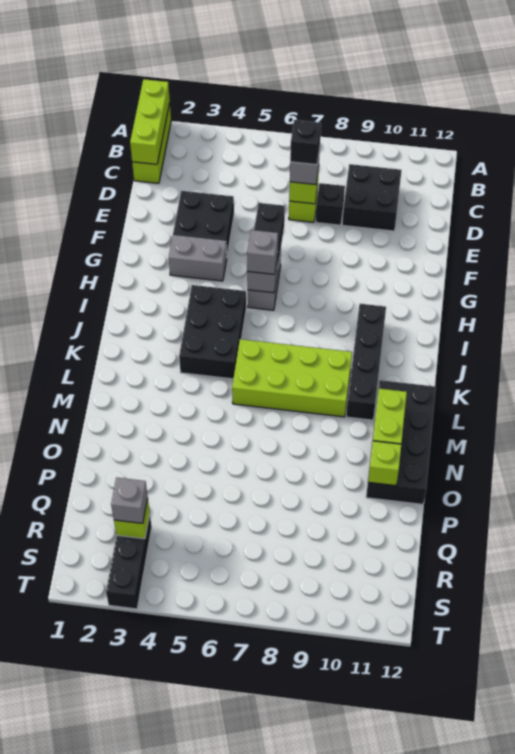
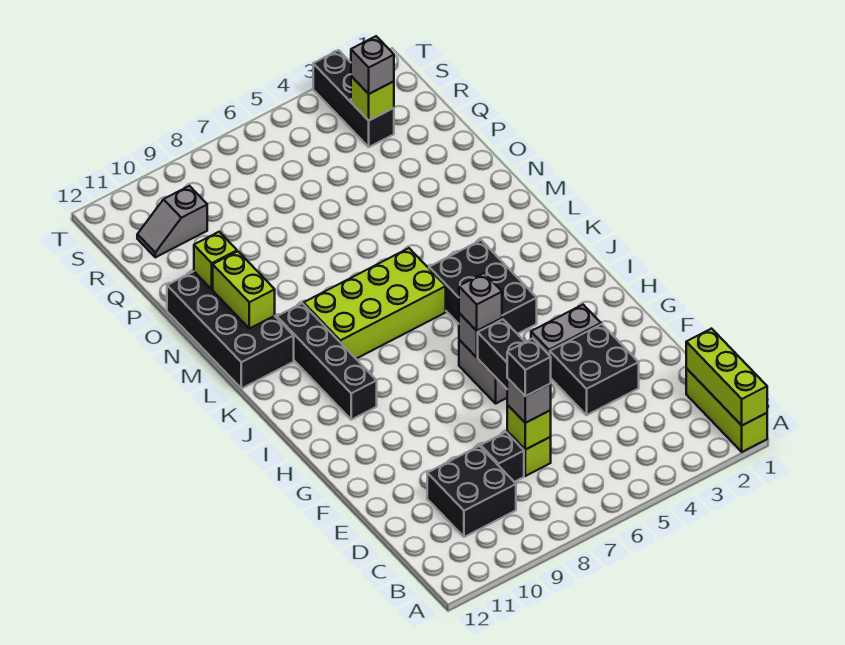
none -> grey 1x2 slope [137,186,207,257]

